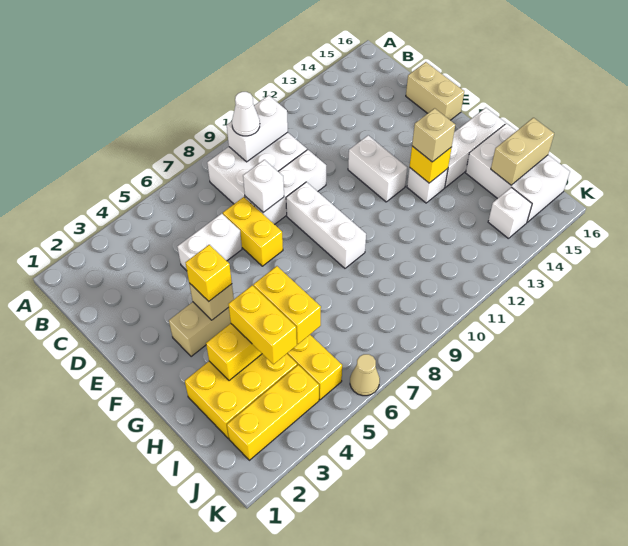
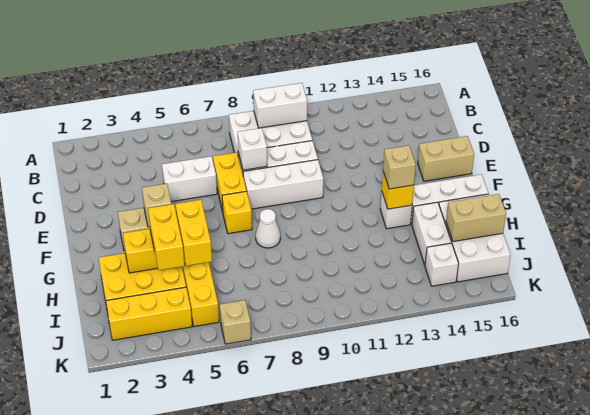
white 1x1 cone [232,92,260,136] -> white 1x1 cone moved to [256,209,280,248]
tan 1x2 brick [406,62,464,120] -> tan 1x2 brick turned to [418,136,474,181]
white 1x3 brick [286,182,366,268] -> white 1x3 brick turned to [243,160,323,209]
white 1x2 brick [348,135,407,202] -> white 1x2 brick moved to [412,202,451,265]
yellow 1x1 brick [186,245,232,301] -> yellow 1x1 brick moved to [222,191,252,234]
tan 1x1 cone [350,354,380,396] -> tan 1x1 brick [220,300,251,344]

